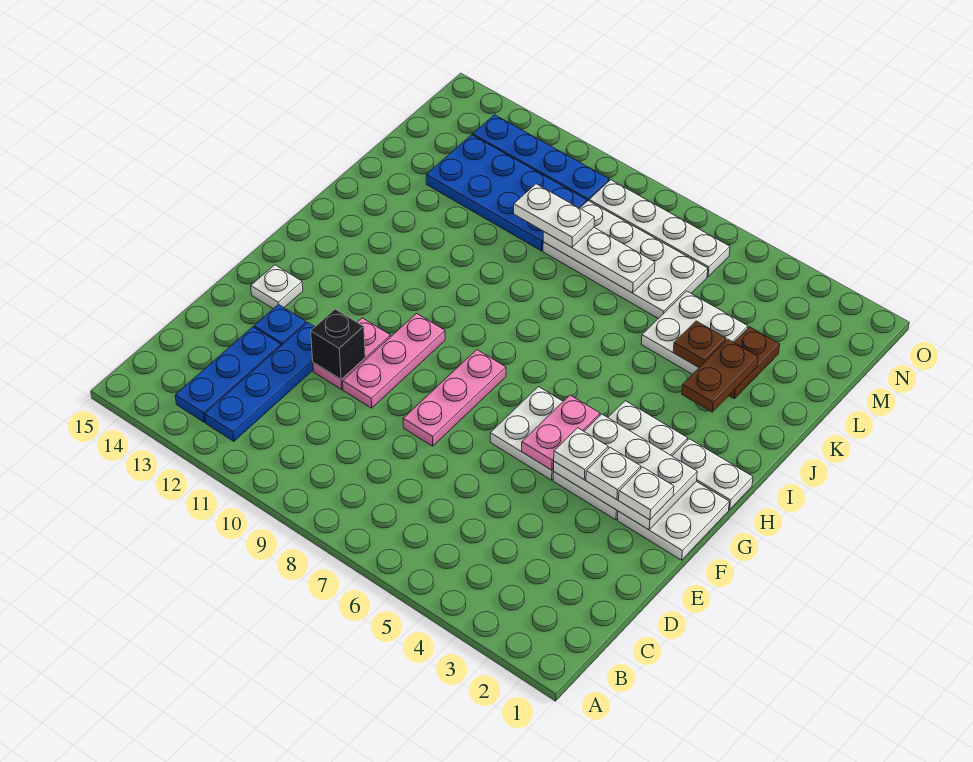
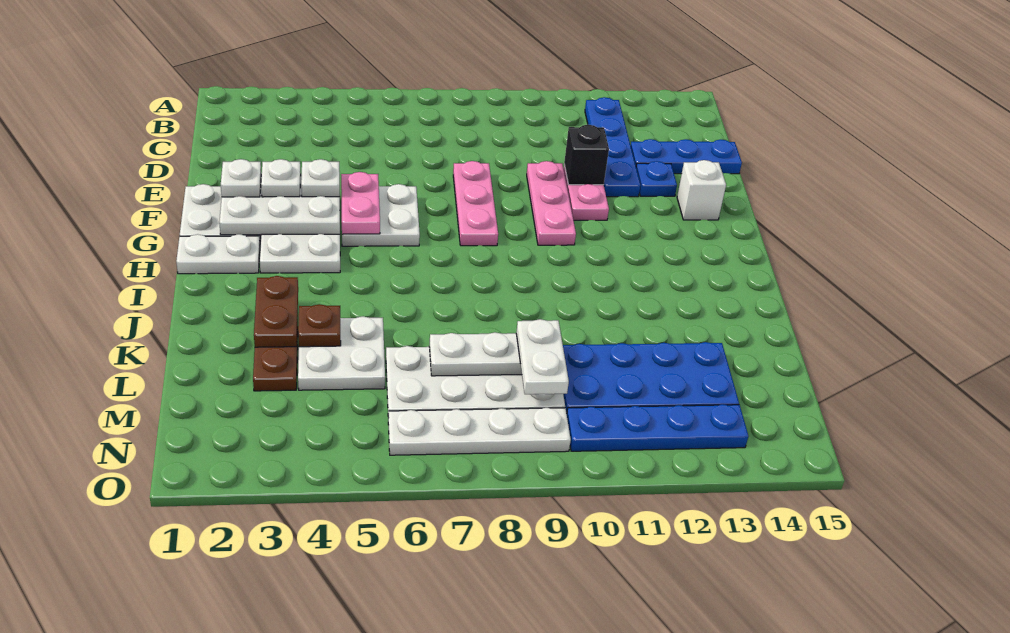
blue 1x3 plate [175,327,281,422] -> blue 1x3 plate turned to [631,139,742,174]
white 1x1 plate [251,265,303,309] -> white 1x1 brick [677,160,726,220]
white 1x2 plate [514,184,595,247] -> white 1x2 plate turned to [516,319,569,394]

